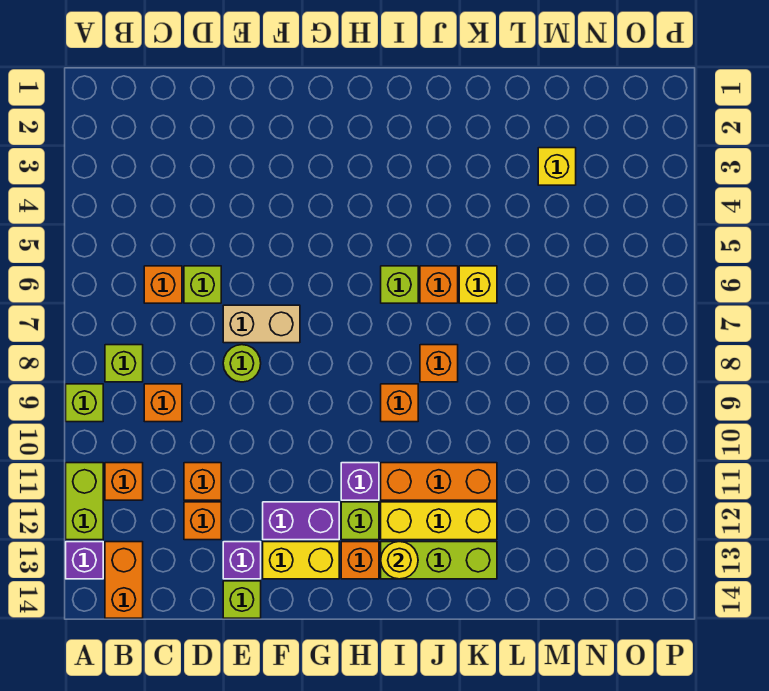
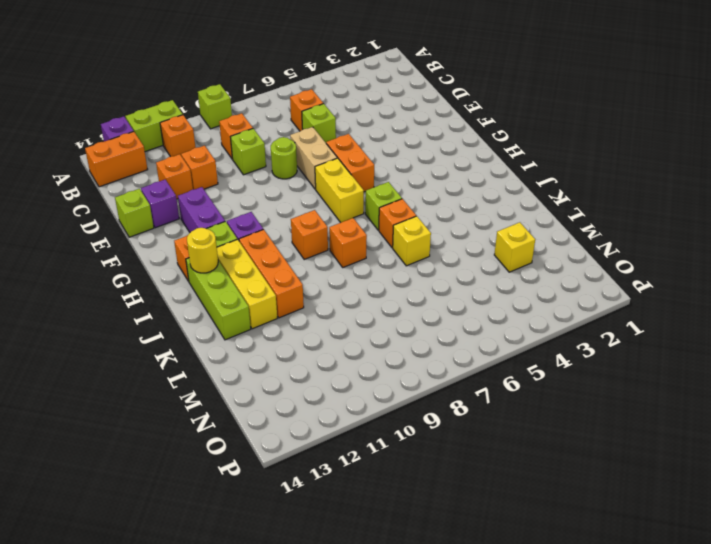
lime 1x1 brick [105,345,143,382] -> lime 1x1 brick moved to [231,129,266,175]
none -> orange 1x2 brick [326,134,374,192]
yellow 1x2 brick [263,542,339,579] -> yellow 1x2 brick moved to [315,158,364,223]

